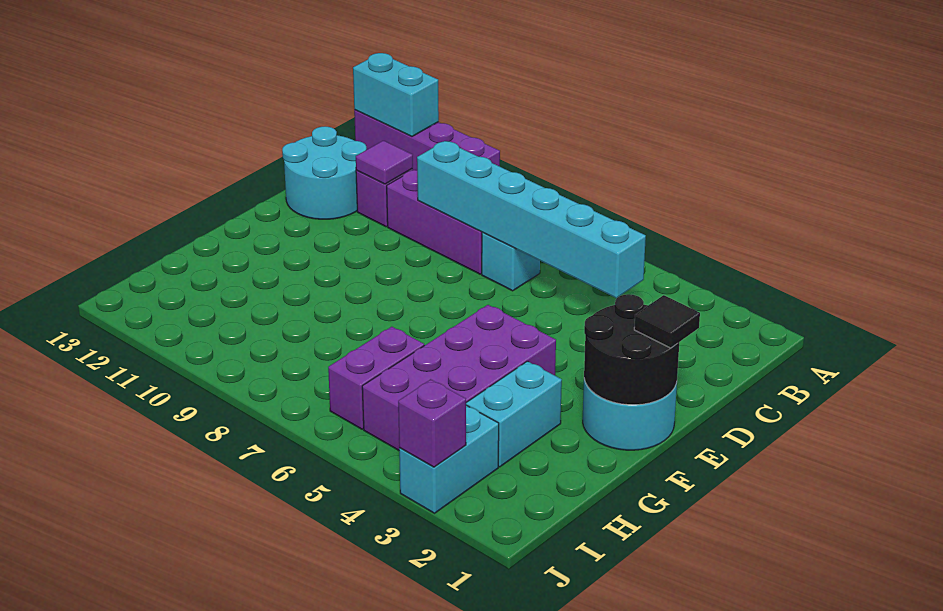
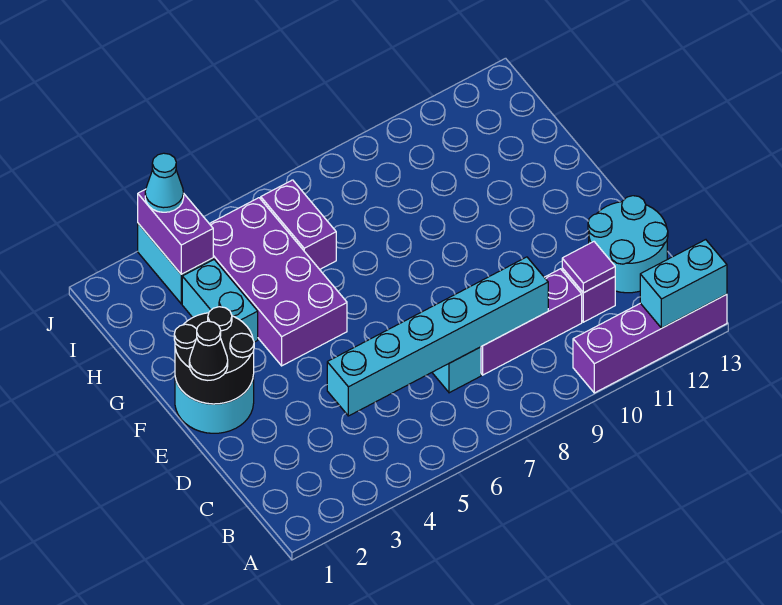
black 1x1 tile [634,295,700,348] -> black 1x1 cone [189,321,228,380]
purple 1x1 brick [398,379,466,467] -> purple 1x2 brick [138,189,213,274]
none -> cyan 1x1 cone [145,153,184,212]

